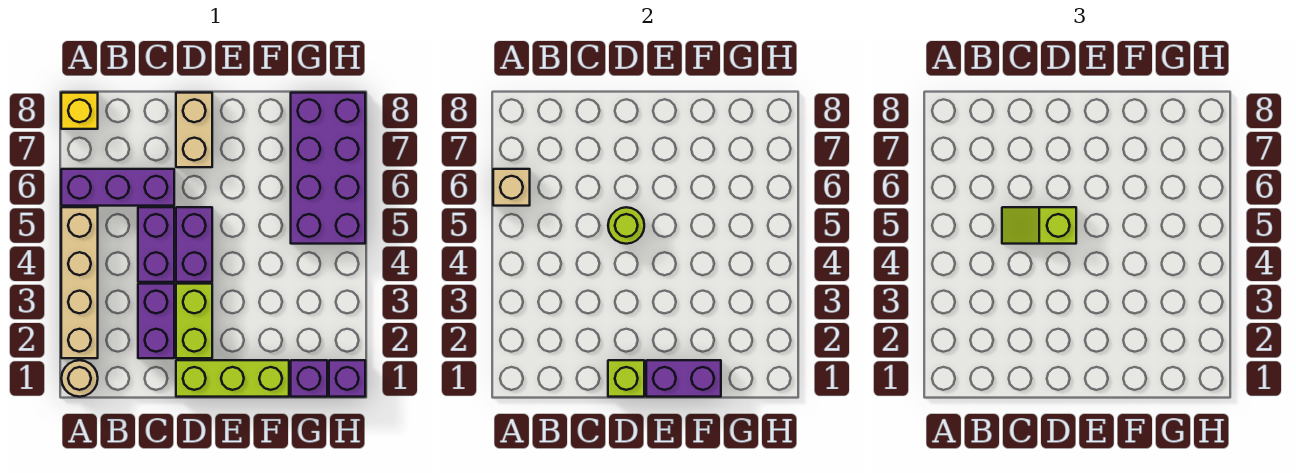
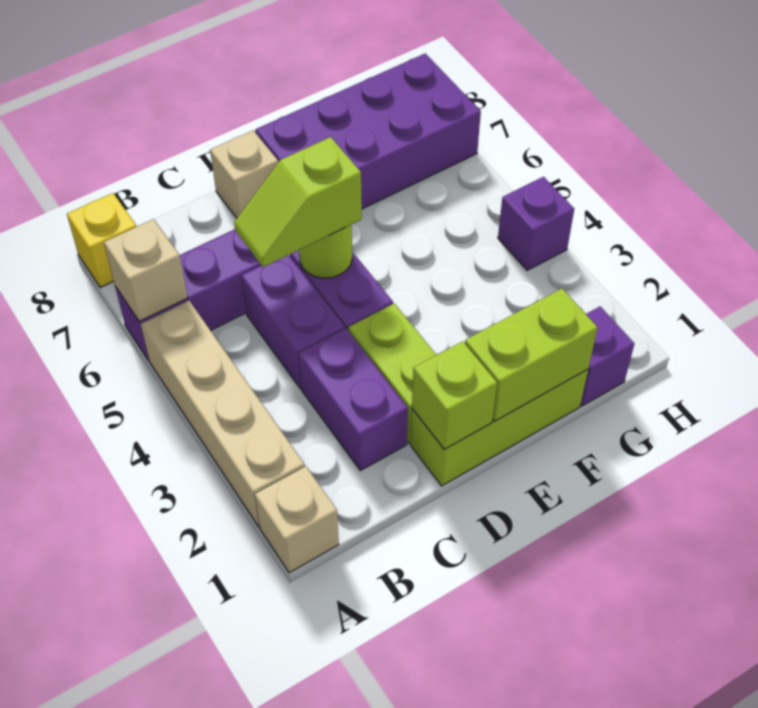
tan 1x1 round brick [61,360,98,397] -> tan 1x1 brick [255,466,339,573]
tan 1x2 brick [176,93,212,167] -> tan 1x1 brick [210,130,278,218]
purple 1x2 brick [646,360,721,397] -> lime 1x2 brick [465,289,598,421]
purple 2x4 brick [291,93,365,244] -> purple 2x4 brick turned to [256,54,481,209]
purple 1x1 brick [329,360,365,397] -> purple 1x1 brick moved to [498,177,574,270]

